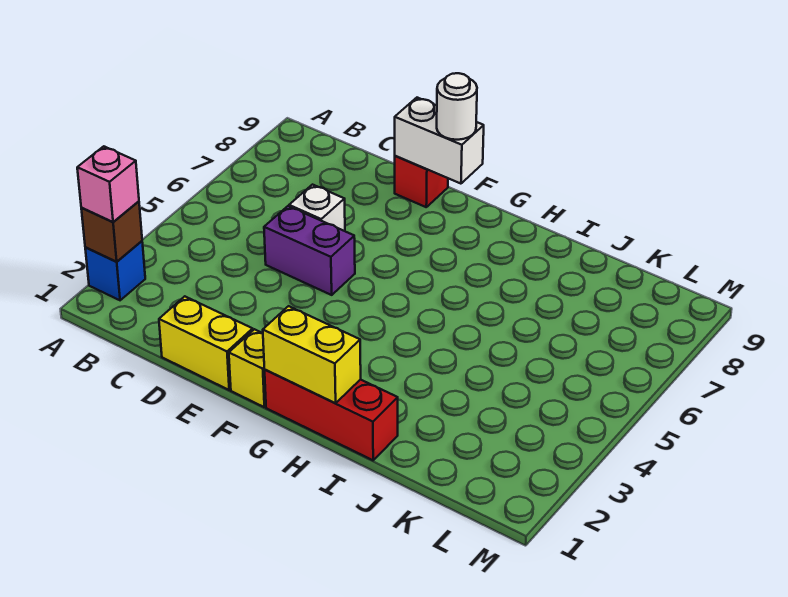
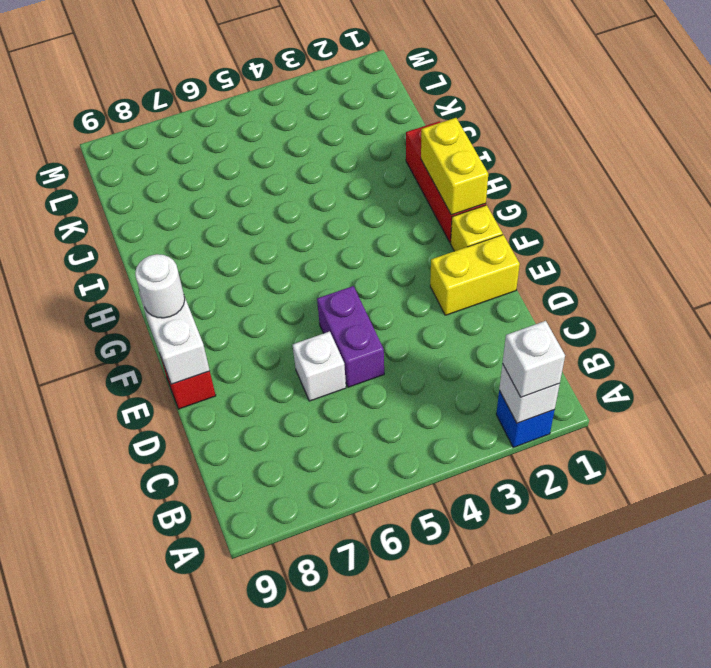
brown 1x1 brick [81,201,142,262] -> white 1x1 brick [499,364,560,423]
pink 1x1 brick [77,146,139,222] -> white 1x1 brick [503,321,565,397]
yellow 1x2 brick [159,296,253,390] -> yellow 1x2 brick turned to [430,235,520,315]

